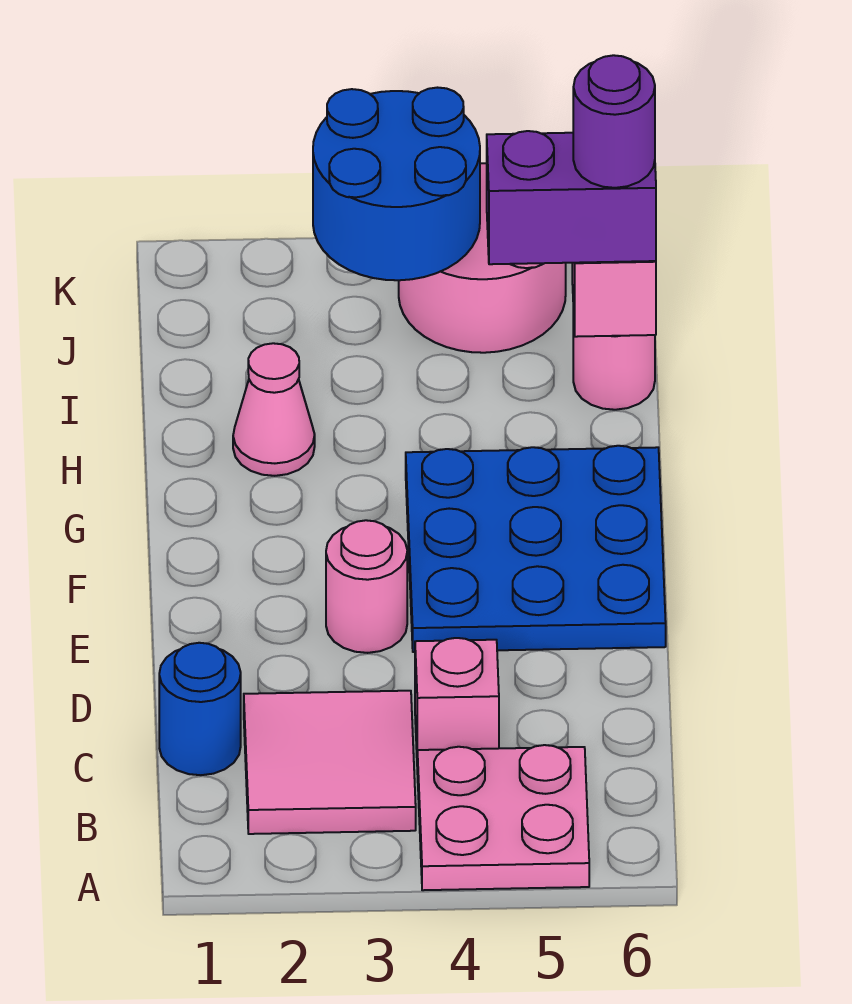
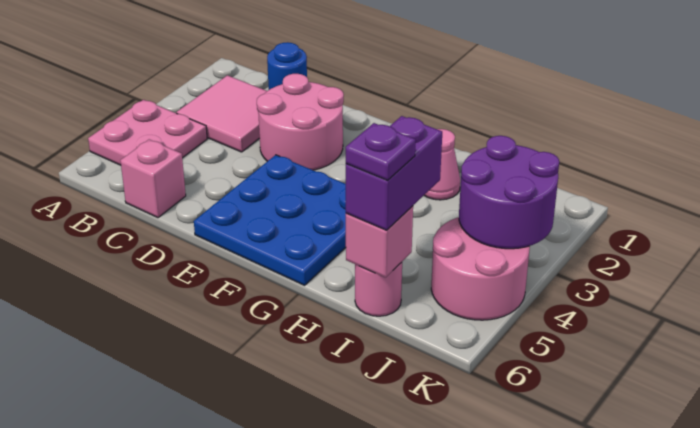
pink 1x1 brick [415,638,499,750] -> pink 1x1 brick moved to [120,139,186,218]
pink 1x1 round brick [326,520,407,653] -> pink 2x2 round brick [257,74,344,170]
purple 1x1 round brick [573,55,655,188] -> purple 1x1 plate [346,123,416,180]
blue 2x2 round brick [313,88,480,280] -> purple 2x2 round brick [459,136,559,249]

